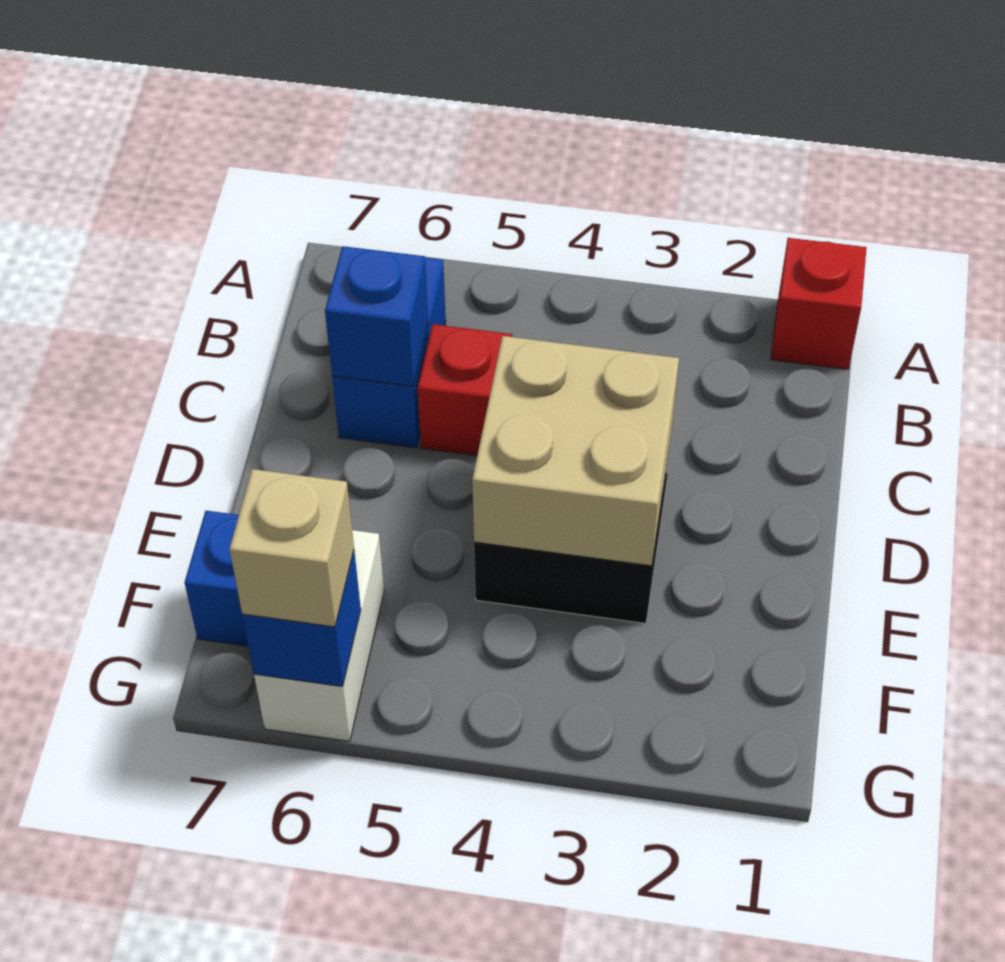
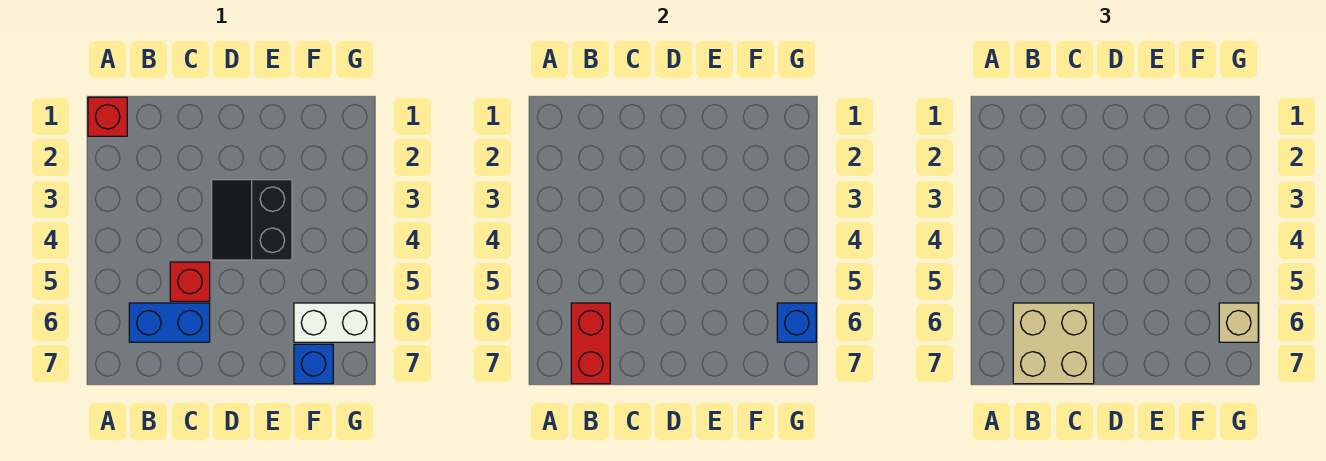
none -> red 1x2 brick [571,303,610,384]
blue 1x1 brick [325,246,428,386] -> none
tan 2x2 brick [472,336,679,566] -> tan 2x2 brick moved to [1013,303,1094,384]

